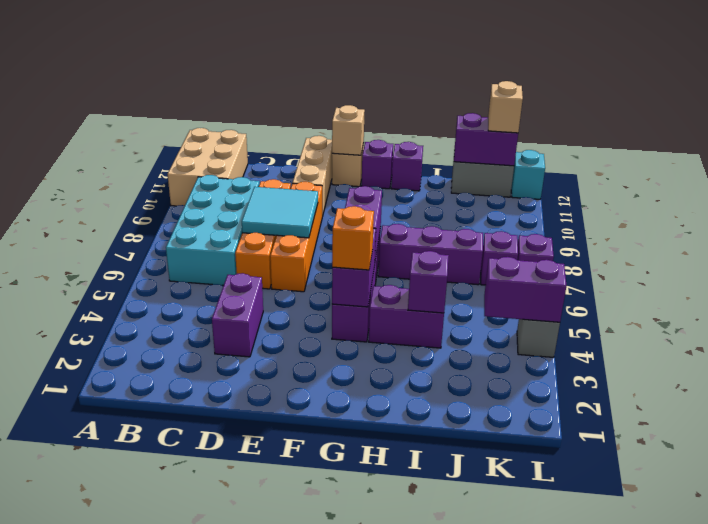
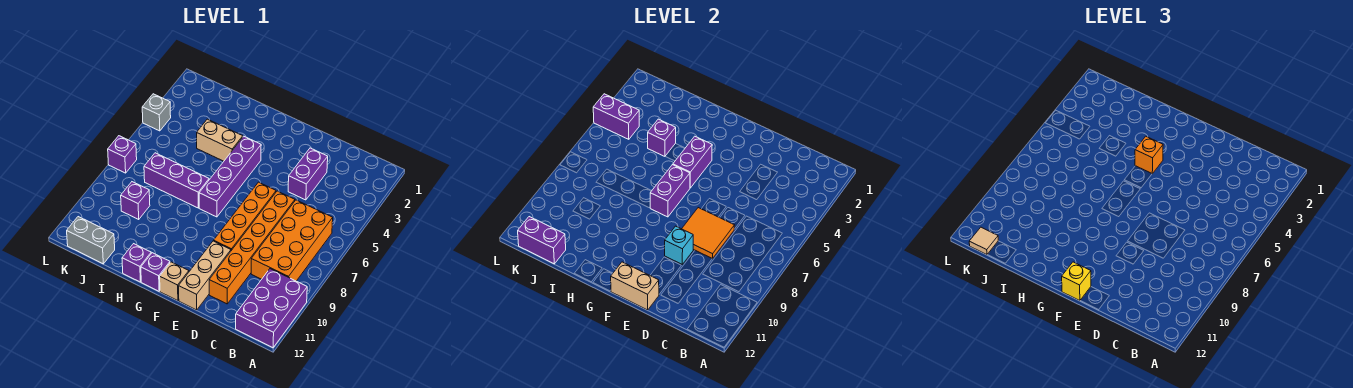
tan 2x3 brick [168,128,248,206] -> purple 2x3 brick [236,269,307,348]
cyan 2x4 brick [166,175,259,285] -> orange 2x4 brick [251,200,333,281]
orange 1x4 brick [235,179,291,289] -> orange 1x6 brick [209,191,295,304]
cyan 2x2 tile [242,187,318,238] -> orange 2x2 tile [682,208,735,259]
tan 1x1 brick [332,105,365,155] -> tan 1x2 brick [611,262,659,310]
none -> yellow 1x1 brick [1062,262,1091,301]
purple 1x2 brick [369,285,444,348] -> tan 1x2 brick [197,119,243,161]
purple 1x1 brick [481,231,518,285] -> purple 1x1 brick moved to [121,182,150,219]
tan 1x1 brick [488,81,523,133] -> tan 1x1 tile [969,227,998,255]
cyan 1x1 brick [511,150,545,199] -> cyan 1x1 brick moved to [665,226,693,264]

